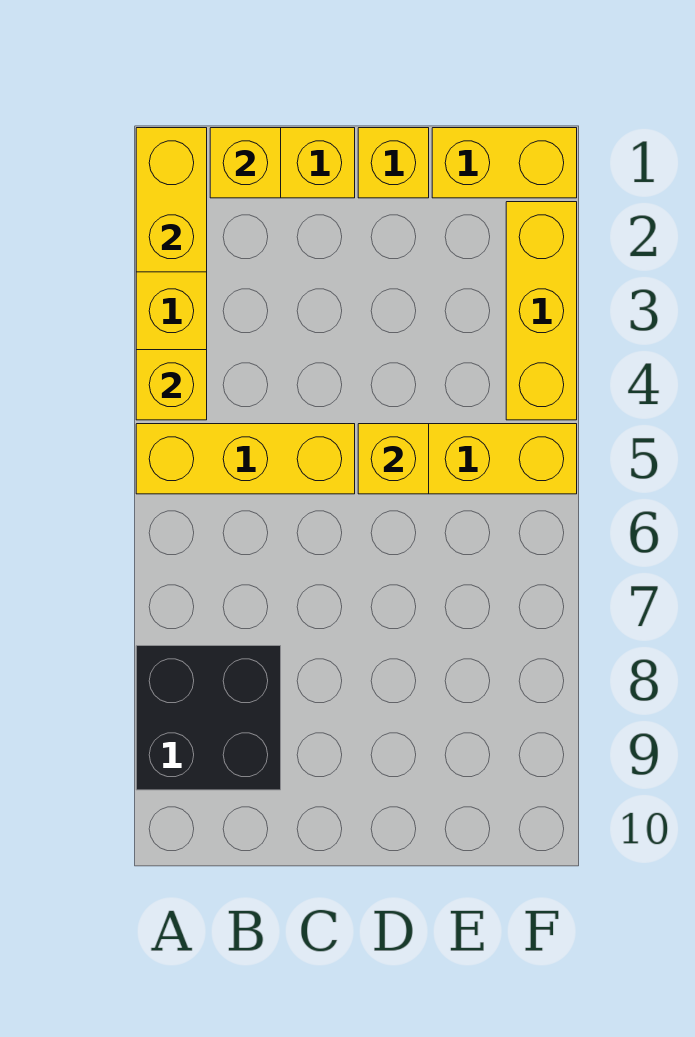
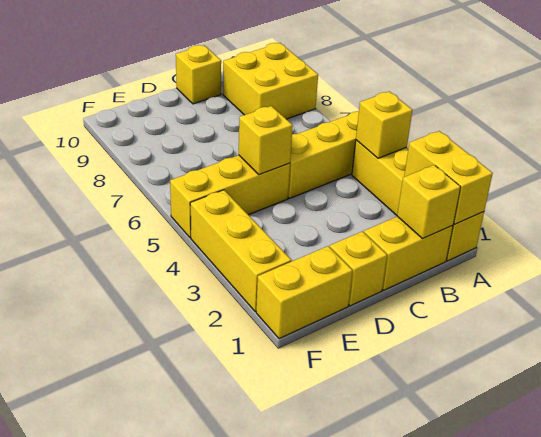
black 2x2 brick [136,646,281,790] -> yellow 2x2 brick [223,43,318,119]
none -> yellow 1x1 brick [176,45,221,104]

